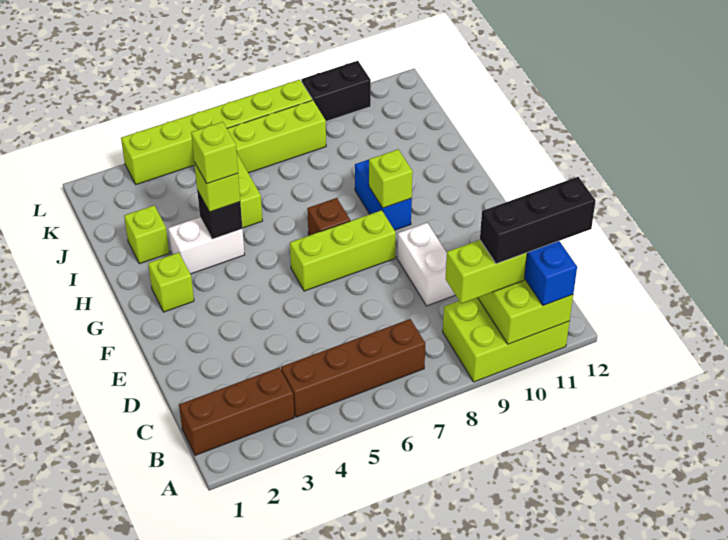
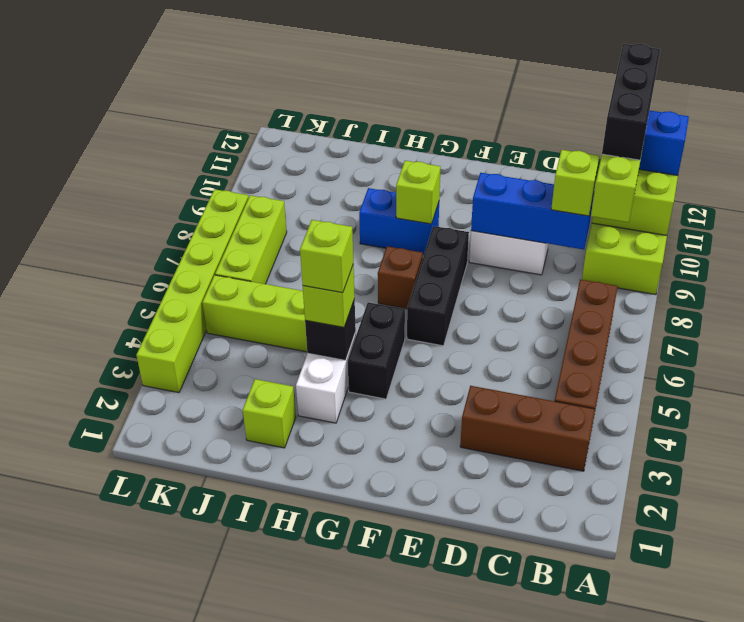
brown 1x3 brick [179,368,294,455] -> brown 1x3 brick turned to [460,386,595,471]
none -> blue 1x3 brick [471,173,594,249]
lime 1x3 brick [290,210,396,291] -> black 1x3 brick [407,226,469,346]
lime 1x1 brick [148,253,194,312] -> lime 1x1 brick moved to [551,150,599,216]
black 1x2 brick [302,61,371,121] -> black 1x2 brick moved to [348,302,405,399]

